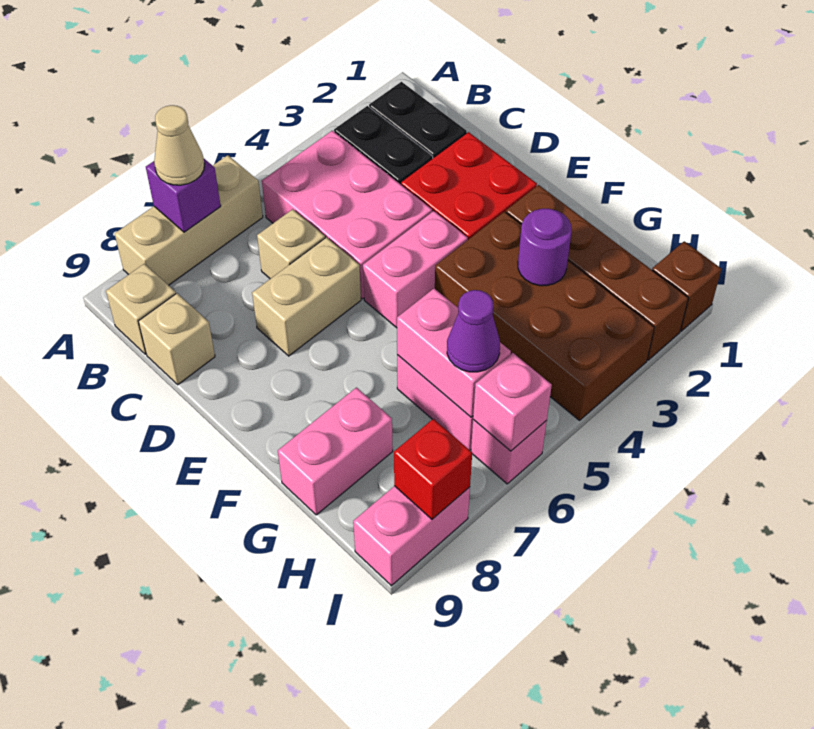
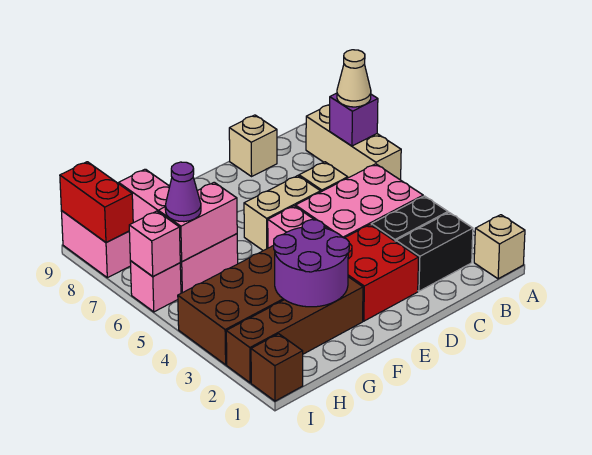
tan 1x1 brick [106,264,176,354] -> tan 1x1 brick moved to [474,215,525,279]
tan 1x2 brick [252,237,361,356] -> tan 1x2 brick turned to [244,176,320,251]
purple 1x1 round brick [518,209,572,286] -> purple 2x2 round brick [274,220,349,307]
red 1x1 brick [394,419,472,519] -> red 1x2 brick [60,162,133,243]

